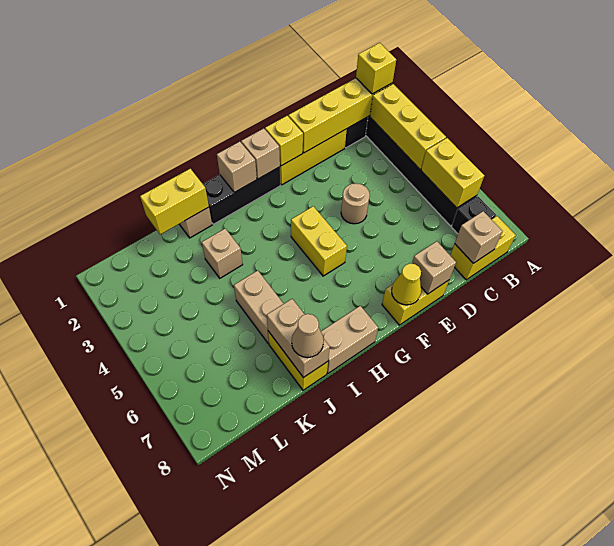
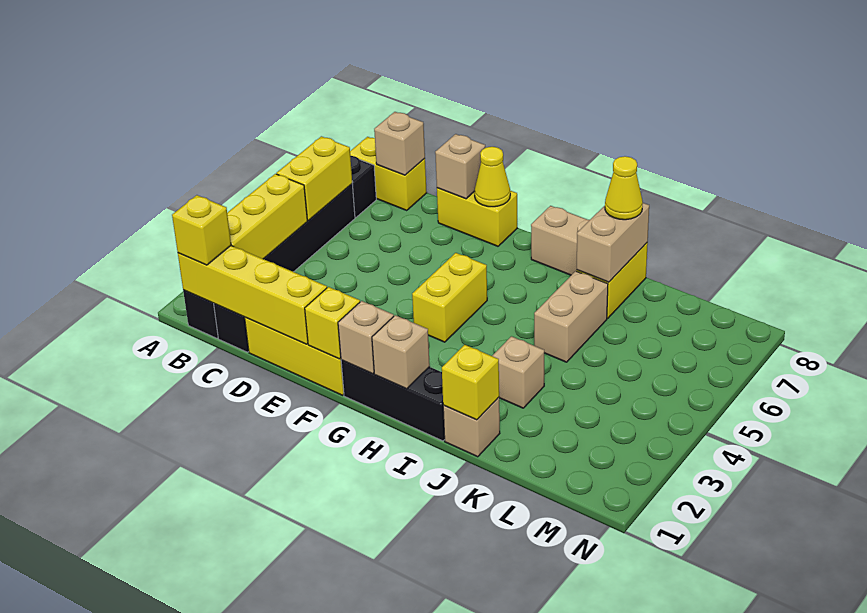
tan 1x1 round brick [341,183,370,224] -> none
yellow 1x2 brick [140,169,209,235] -> yellow 1x1 brick [442,345,499,420]
tan 1x1 cone [292,314,324,358] -> yellow 1x1 cone [605,156,643,220]

